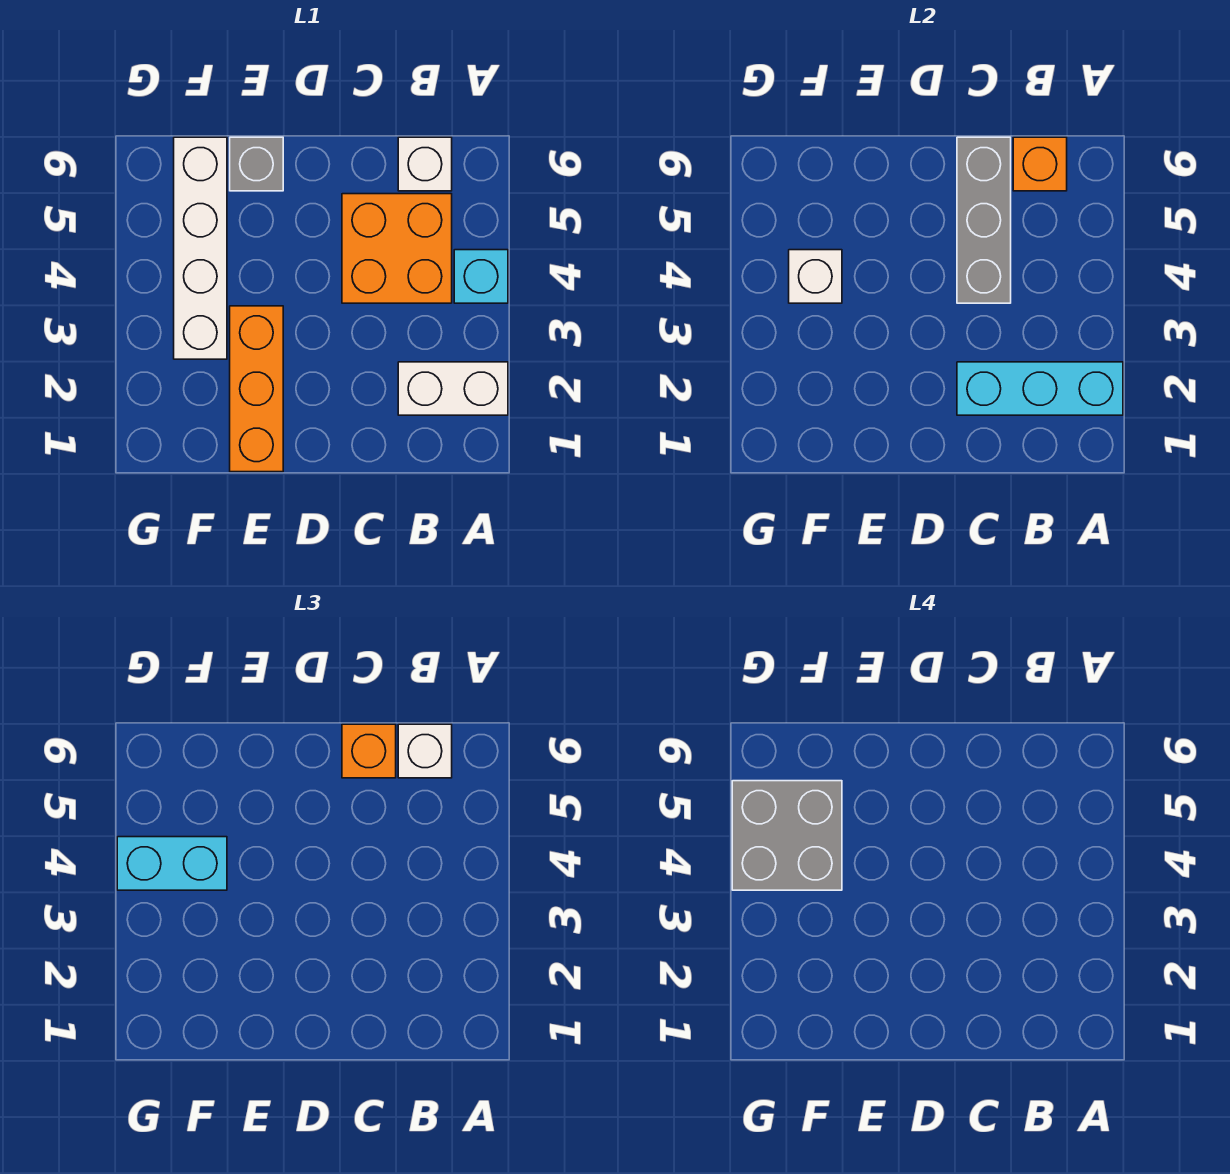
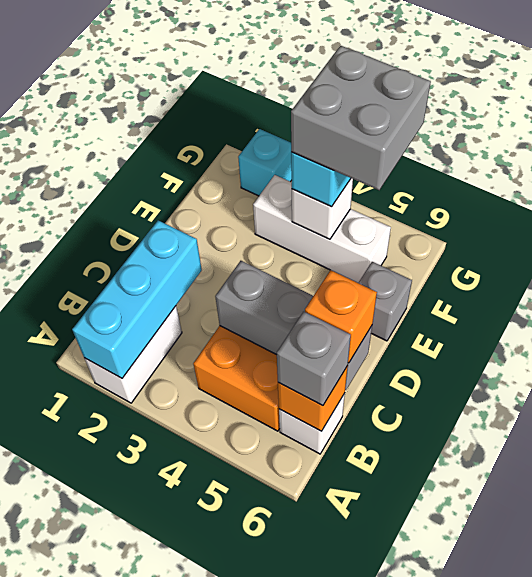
cyan 1x1 brick [454,250,508,303] -> cyan 1x1 brick moved to [238,129,292,196]
white 1x1 brick [398,724,452,778] -> grey 1x1 brick [277,311,351,406]
orange 1x3 brick [230,306,283,472] -> none
white 1x4 brick [174,137,227,359] -> white 1x3 brick [253,175,391,283]

